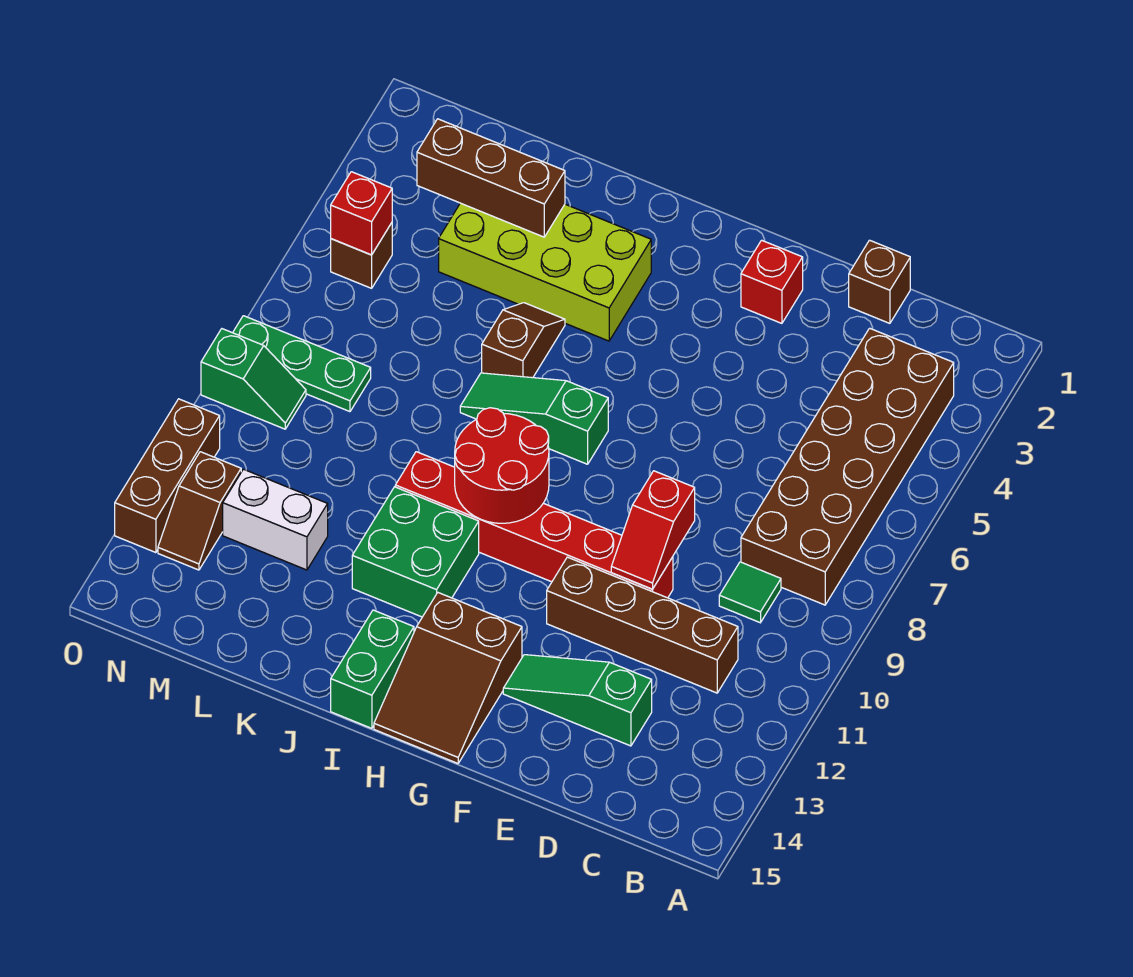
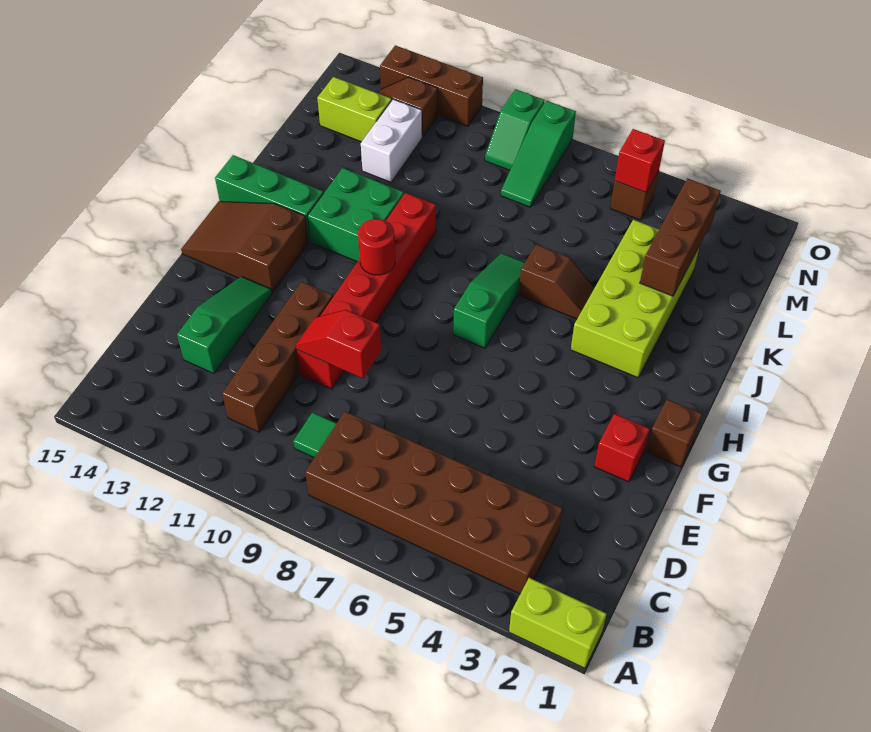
none -> lime 1x2 brick [509,578,606,668]
brown 1x1 brick [849,240,910,323] -> brown 1x1 brick moved to [646,399,702,467]
red 2x2 round brick [455,408,549,523] -> red 1x1 round brick [358,219,395,275]
green 1x2 brick [331,610,414,728] -> green 1x3 brick [215,155,324,242]
green 1x3 plate [233,316,371,412] -> green 1x3 slope [501,101,576,207]
none -> lime 1x2 brick [317,77,392,142]

